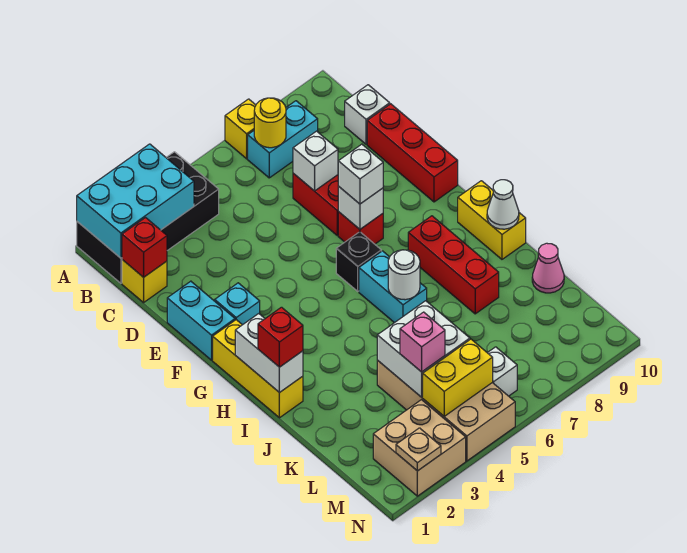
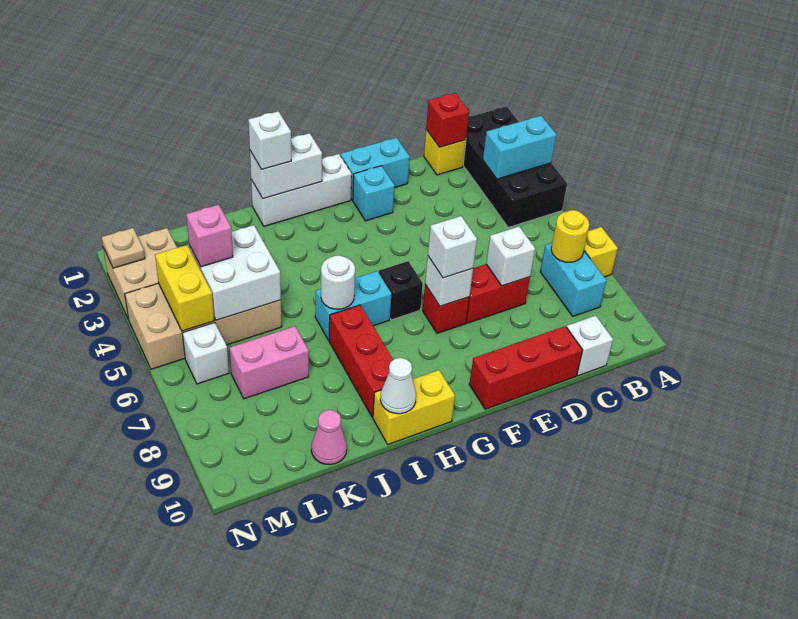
cyan 2x3 brick [77,144,194,258] -> cyan 1x2 brick [483,116,556,179]
yellow 1x3 brick [213,320,303,418] -> white 1x3 brick [251,154,352,226]
red 1x3 brick [408,216,499,314] -> red 1x3 brick turned to [329,305,393,417]
red 1x1 brick [258,307,303,367] -> white 1x1 brick [248,111,291,169]
none -> pink 1x2 brick [229,326,309,399]

